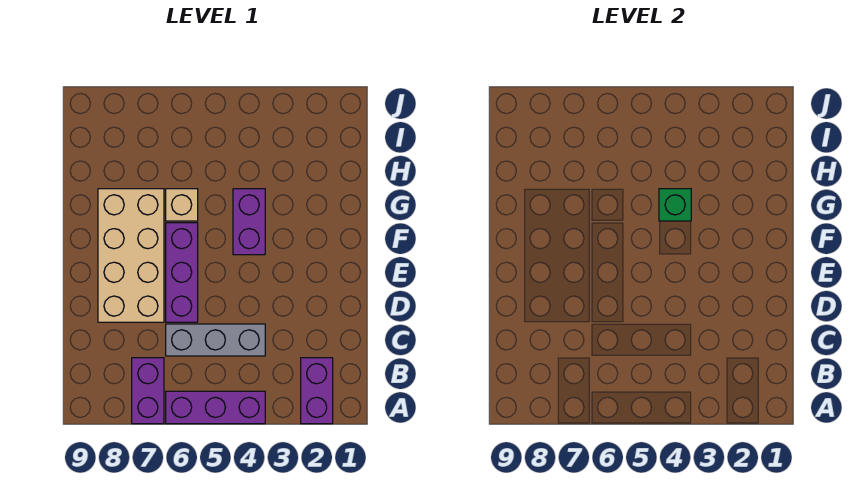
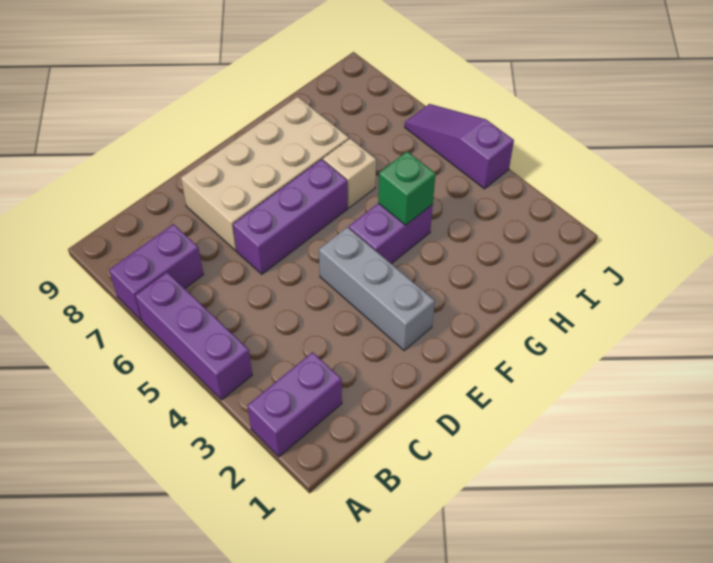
grey 1x3 brick [166,324,265,356] -> grey 1x3 brick moved to [319,227,435,350]
none -> purple 1x3 slope [405,104,514,189]

